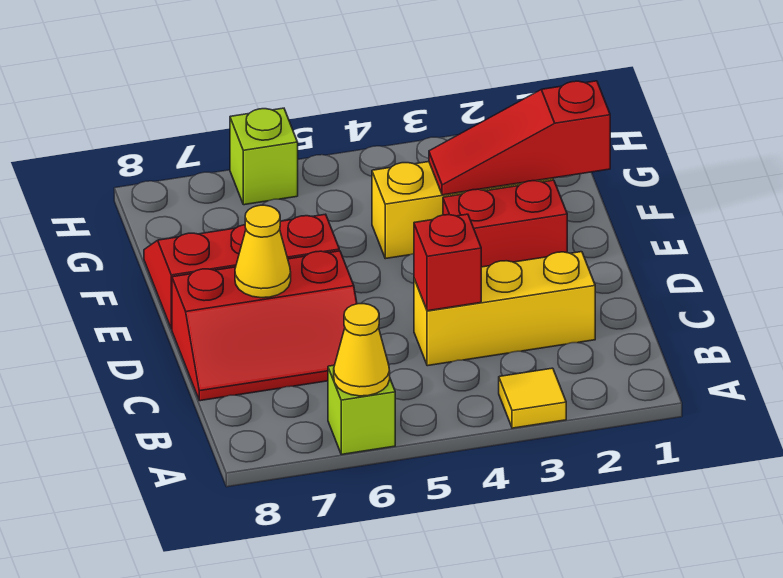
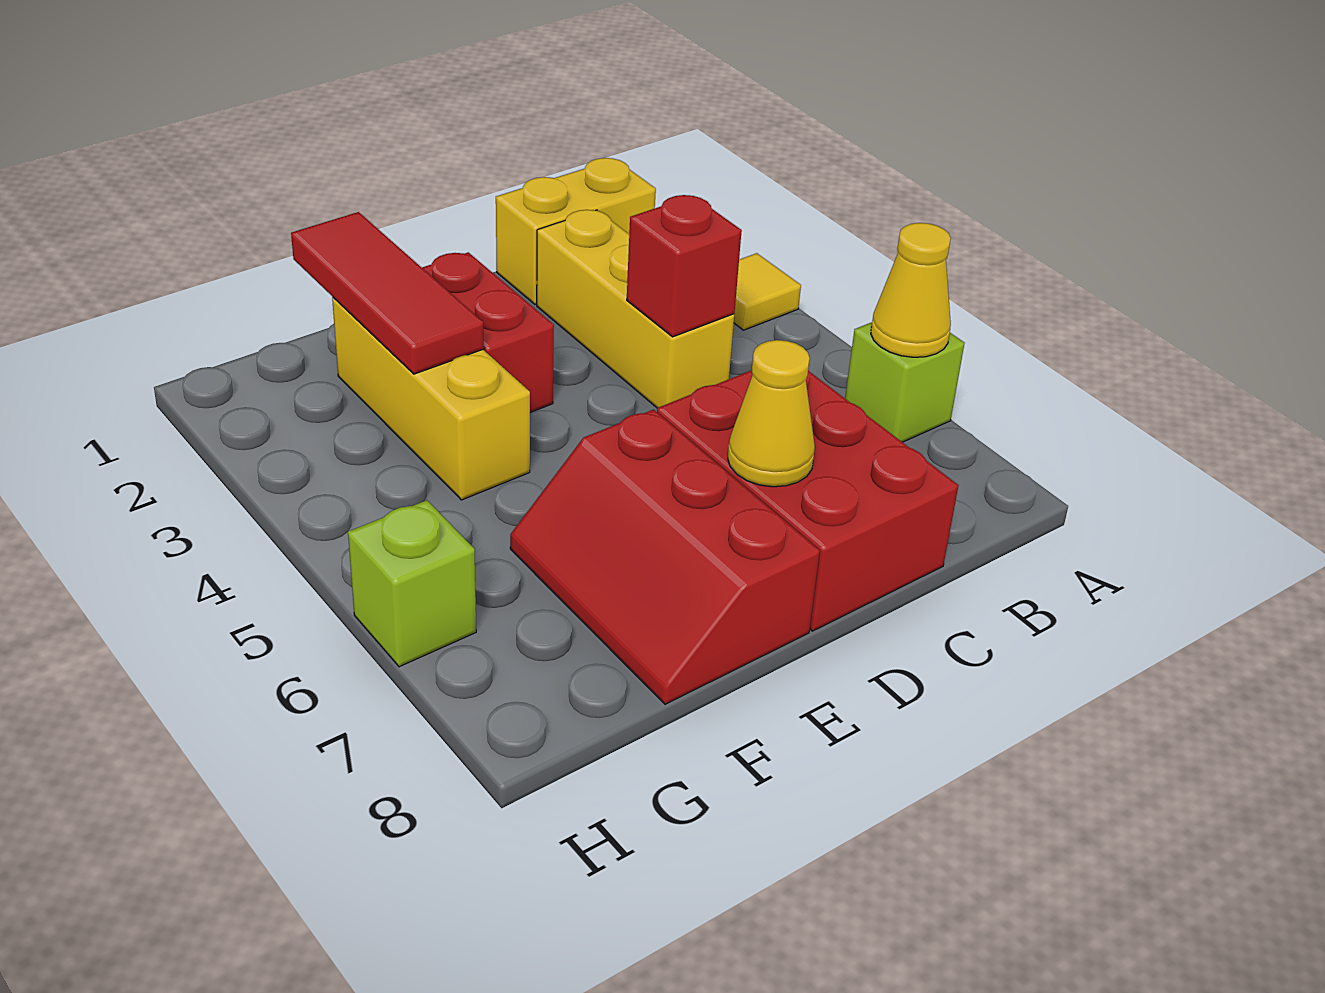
none -> yellow 1x2 brick [496,158,656,304]
red 2x3 slope [172,251,357,401] -> red 2x3 brick [657,370,959,631]
red 1x3 slope [429,81,610,195] -> red 1x3 tile [291,212,484,374]

